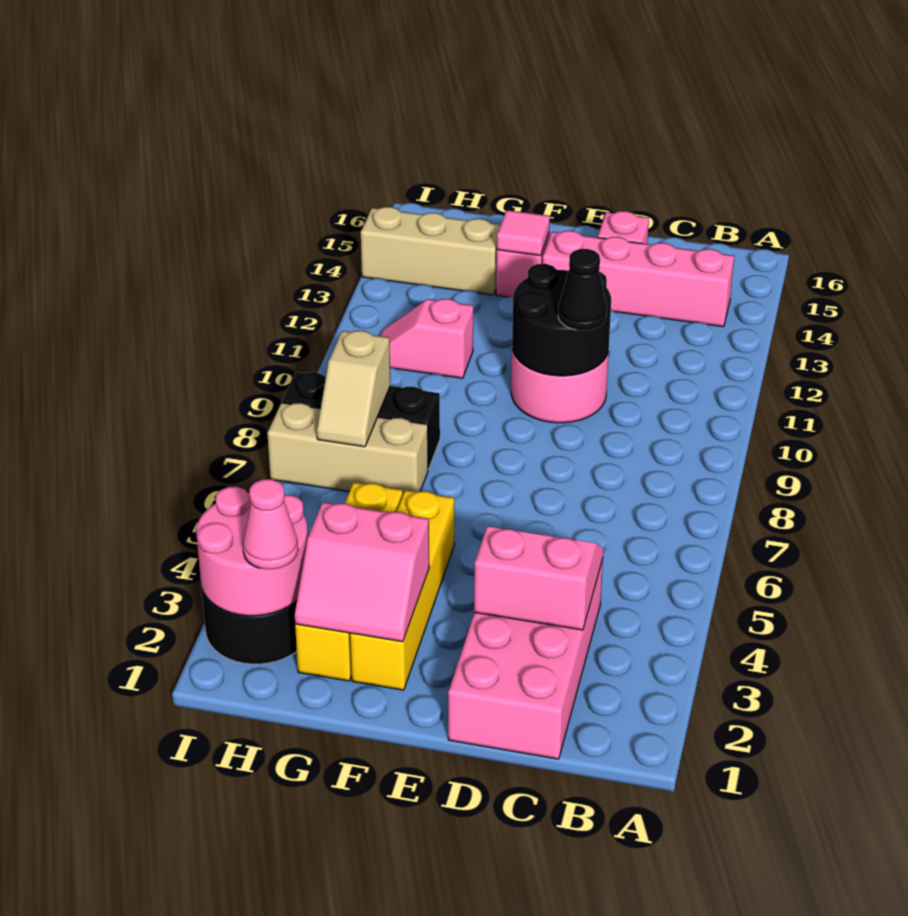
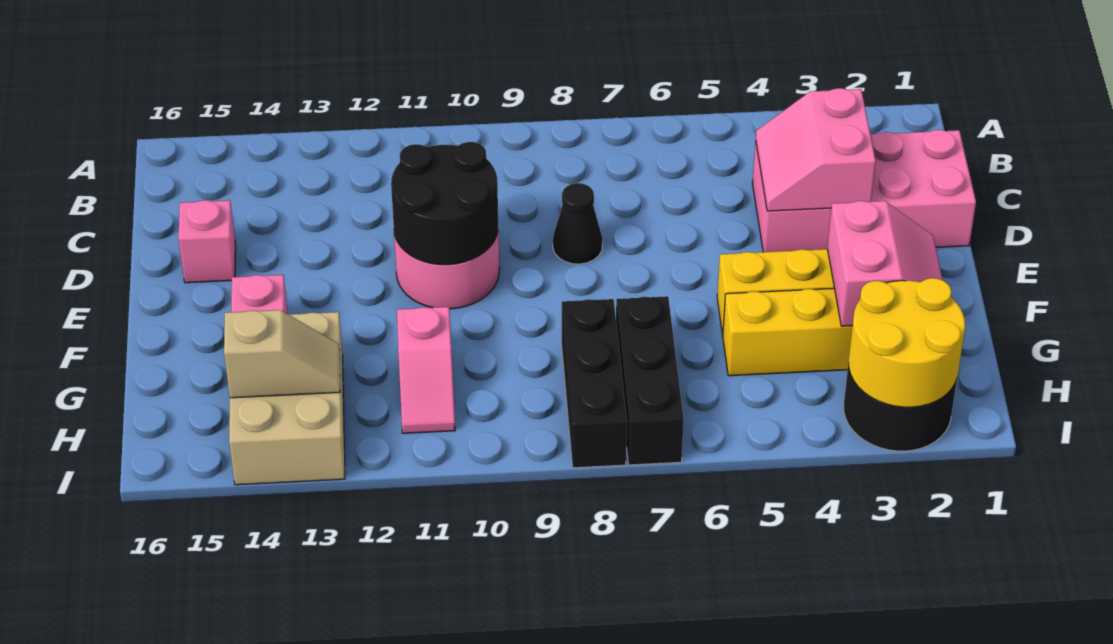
pink 1x4 brick [543,231,734,327] -> none
black 1x1 cone [558,249,607,330] -> black 1x1 cone moved to [553,183,603,264]
pink 1x1 tile [497,210,550,256] -> none
tan 1x3 brick [267,403,428,494] -> black 1x3 brick [616,296,684,465]
tan 1x3 brick [361,207,501,295] -> tan 2x3 brick [229,312,345,485]
pink 2x2 round brick [196,487,308,616] -> yellow 2x2 round brick [848,278,965,407]
pink 1x1 cone [243,479,298,570] -> none
tan 1x2 slope [317,331,390,447] -> tan 1x2 slope moved to [224,310,340,398]

